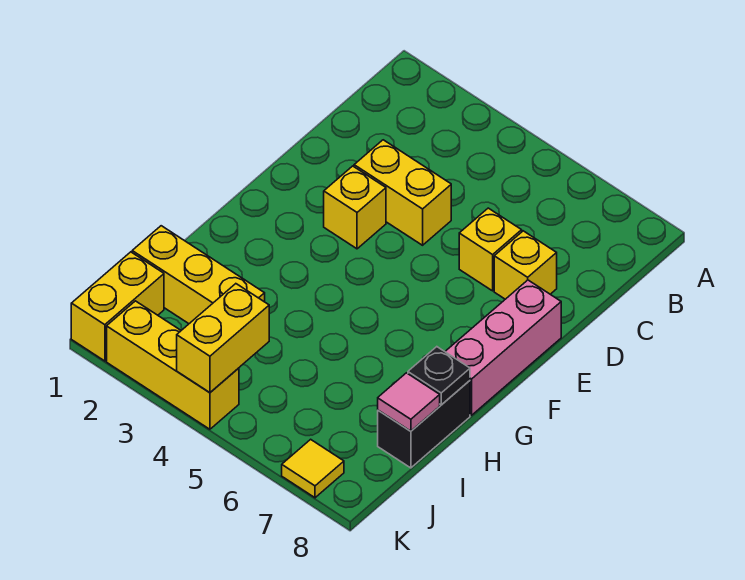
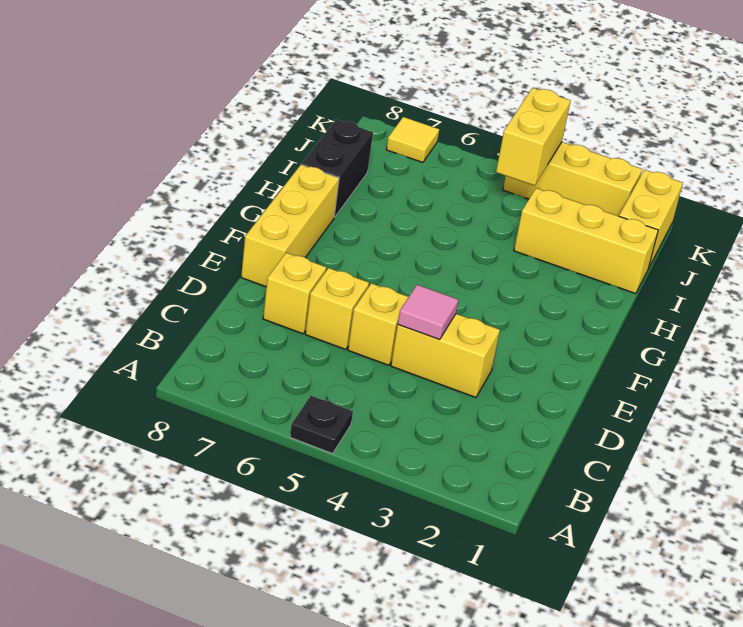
yellow 1x1 brick [324,166,386,249] -> yellow 1x1 brick moved to [348,283,408,365]
pink 1x3 brick [445,280,561,415] -> yellow 1x3 brick [241,165,339,287]
black 1x1 plate [408,347,470,405] -> black 1x1 plate moved to [290,396,353,454]
pink 1x1 tile [378,373,440,431] -> pink 1x1 tile moved to [398,285,458,340]

